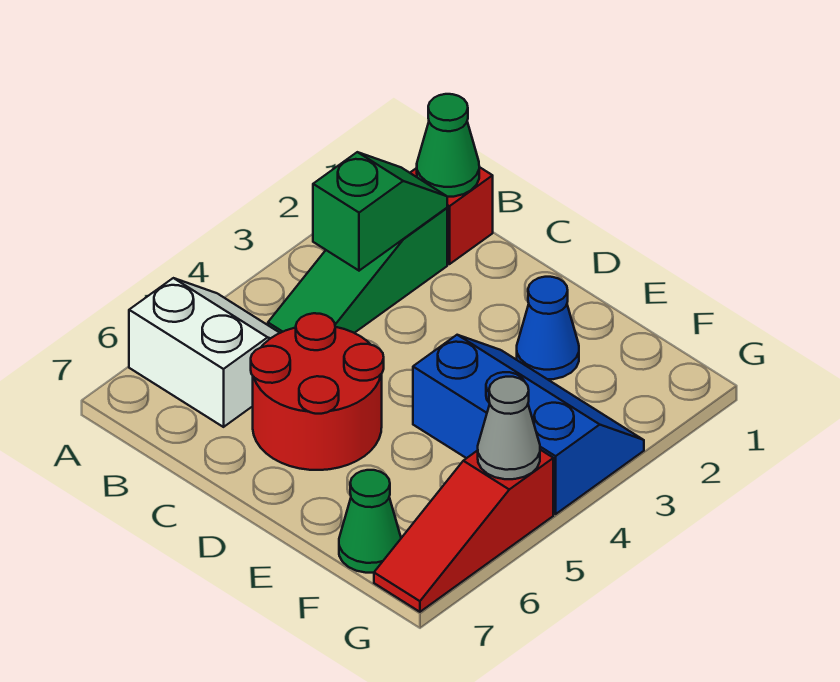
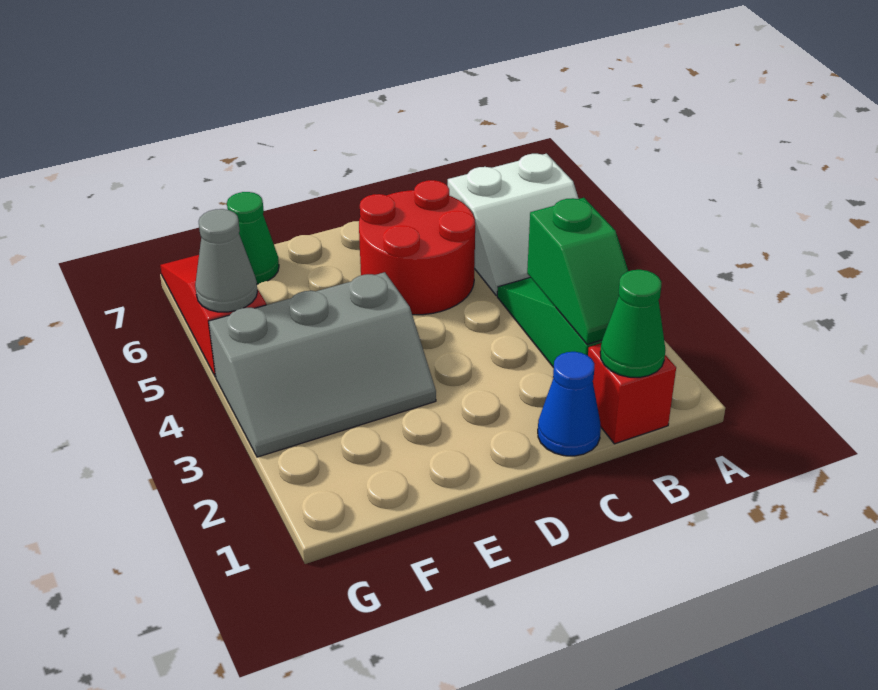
blue 1x1 cone [517,277,579,379] -> blue 1x1 cone moved to [538,352,601,456]
blue 2x3 slope [413,335,644,514] -> grey 2x3 slope [209,272,436,457]

